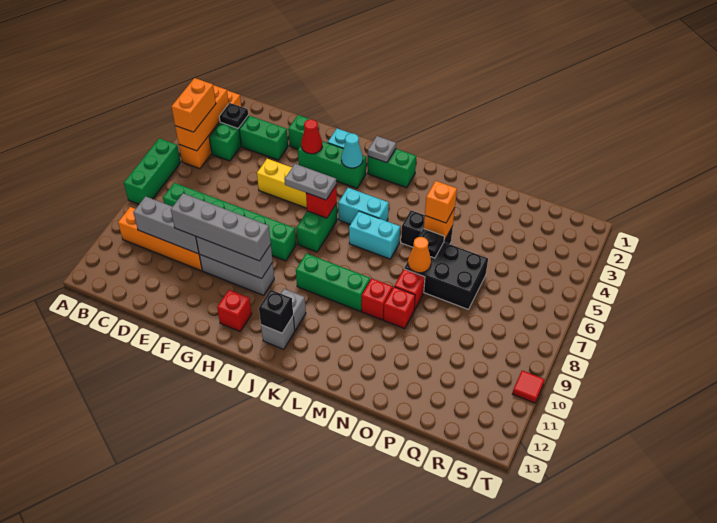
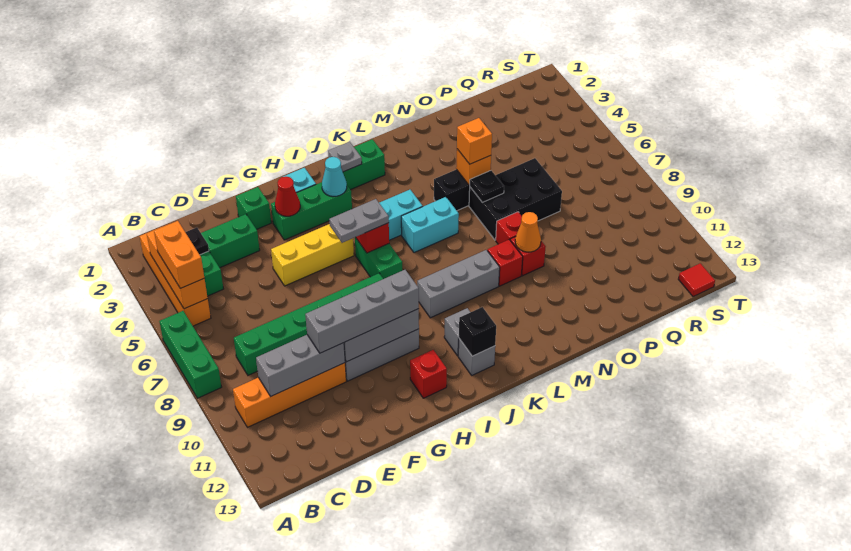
green 1x3 brick [296,253,370,311] -> grey 1x3 brick [417,250,500,318]
orange 1x1 cone [408,237,431,273] -> orange 1x1 cone moved to [515,212,541,252]
red 1x1 tile [512,370,545,403] -> red 1x1 tile moved to [678,263,715,297]

